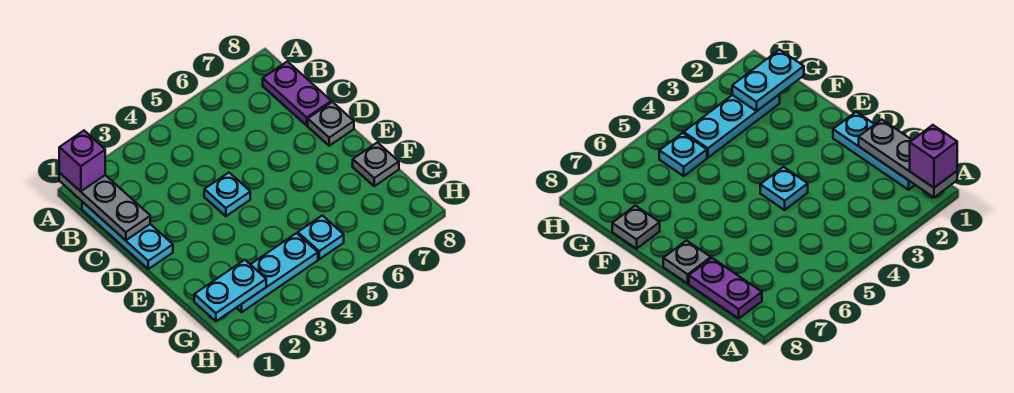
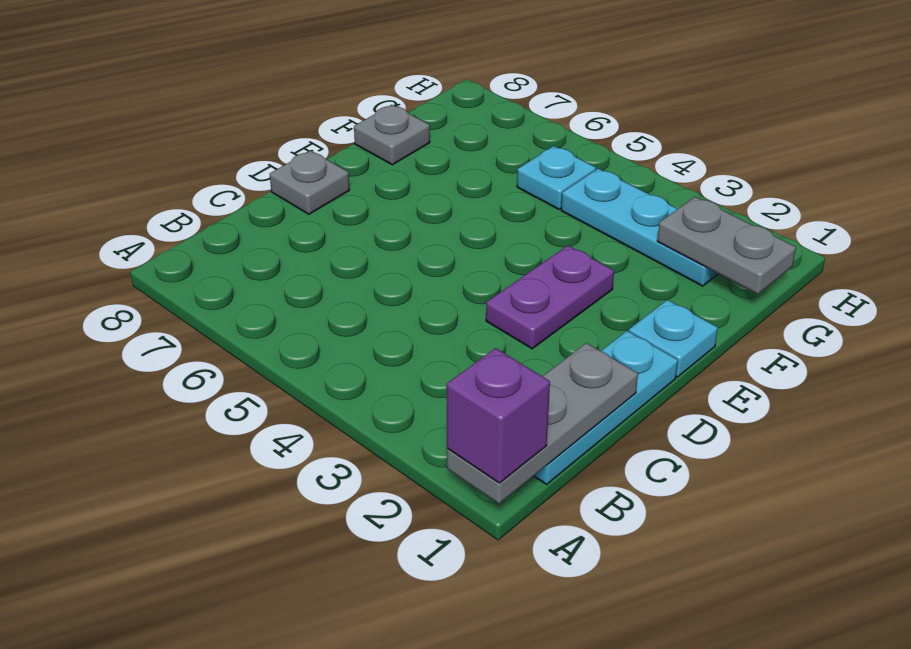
purple 1x2 plate [263,61,331,125] -> purple 1x2 plate moved to [486,245,614,349]
cyan 1x1 plate [204,173,250,216] -> cyan 1x1 plate moved to [629,300,718,377]
cyan 1x2 plate [194,260,266,321] -> grey 1x2 plate [657,197,796,294]

